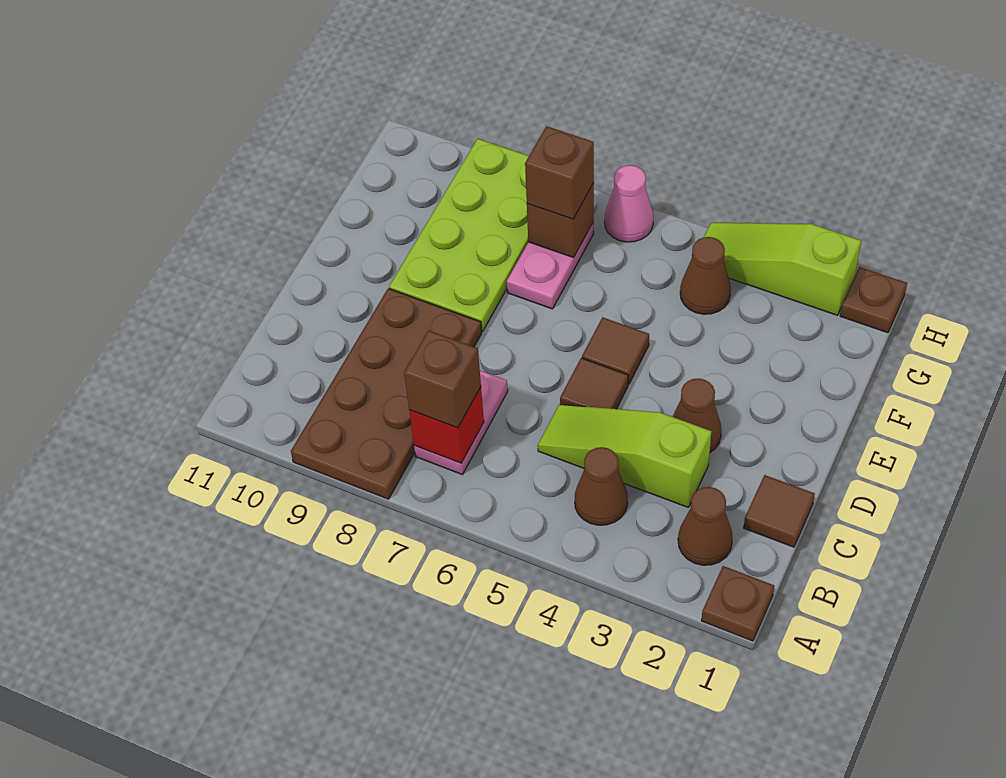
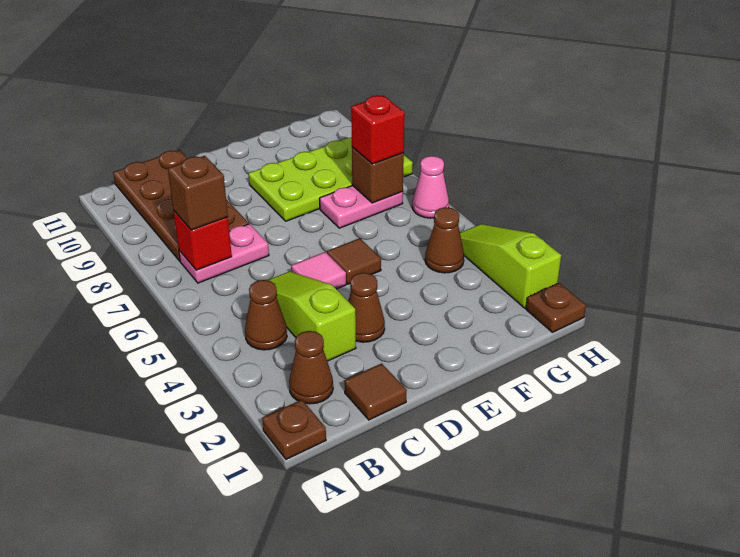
brown 2x4 plate [291,288,482,499] -> brown 2x4 plate turned to [113,150,249,261]
brown 1x1 tile [560,358,628,409] -> pink 1x1 tile [291,252,346,289]
brown 1x1 brick [525,126,594,219] -> red 1x1 brick [351,95,405,164]

